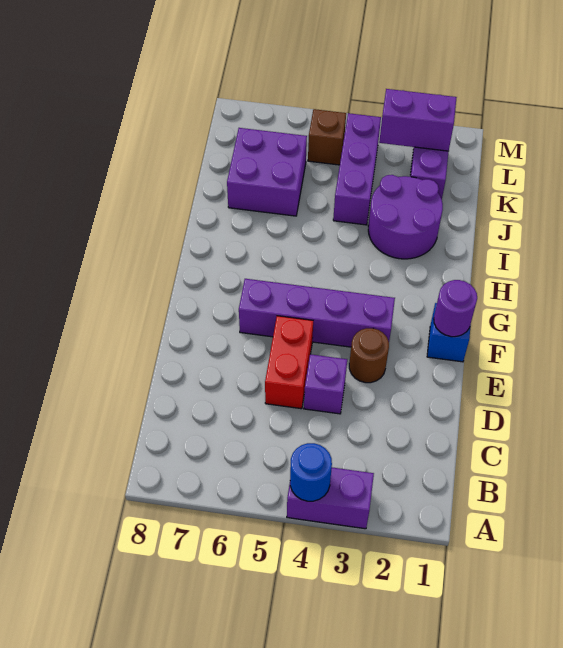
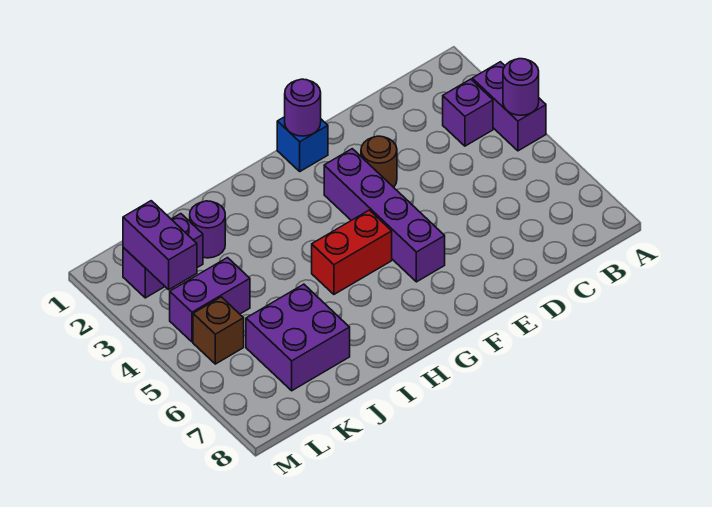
blue 1x1 round brick [290,443,332,501] -> purple 1x1 round brick [503,59,539,115]
purple 1x1 brick [304,354,347,414] -> purple 1x1 brick moved to [443,79,493,146]
red 1x2 brick [265,316,313,409] -> red 1x2 brick moved to [312,210,392,294]
purple 2x2 round brick [368,175,443,259] -> purple 1x1 round brick [190,201,225,258]
purple 1x3 brick [333,113,381,225] -> purple 1x2 brick [170,258,250,342]

